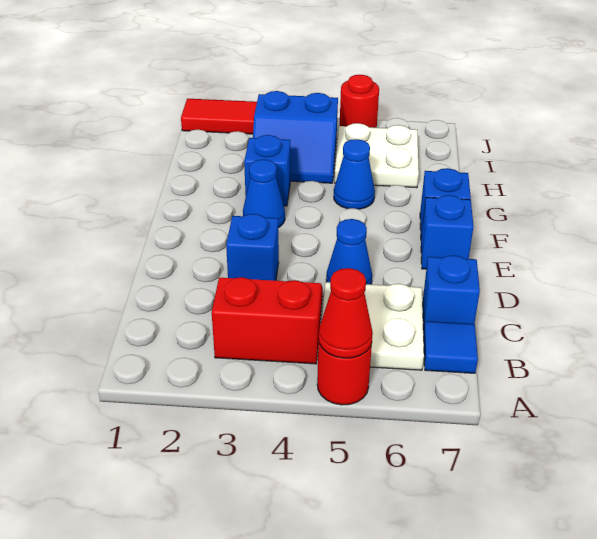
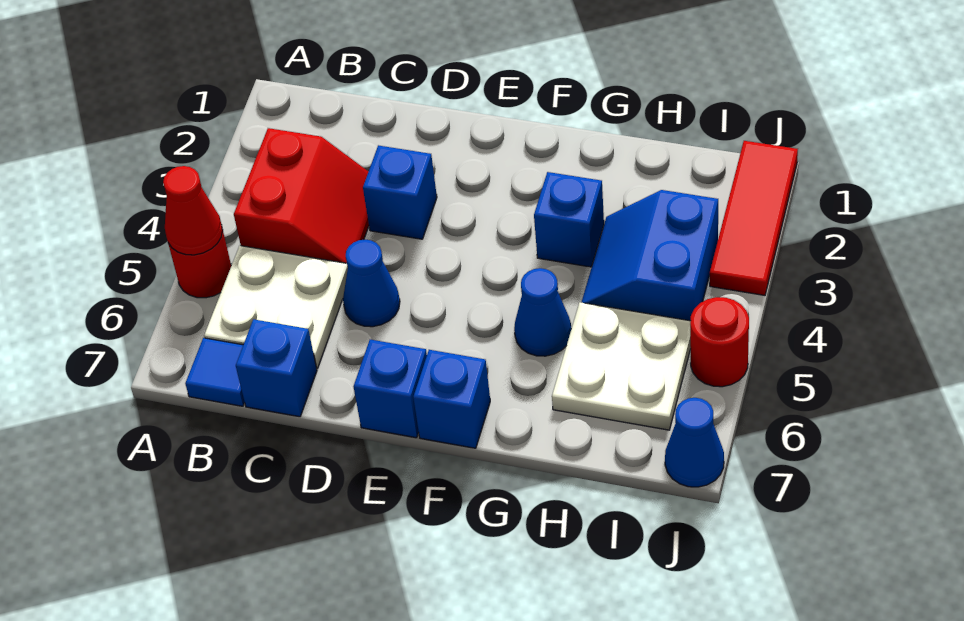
blue 1x1 cone [243,159,285,228] -> blue 1x1 cone moved to [665,398,724,487]

